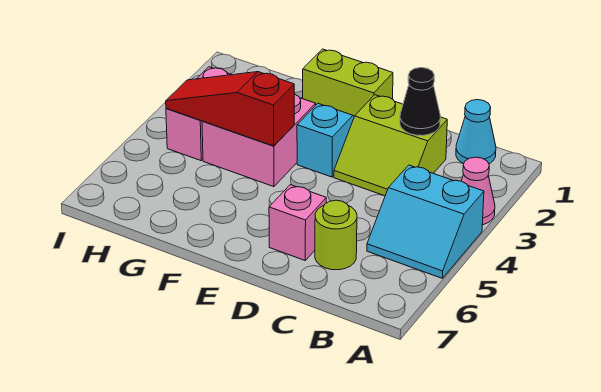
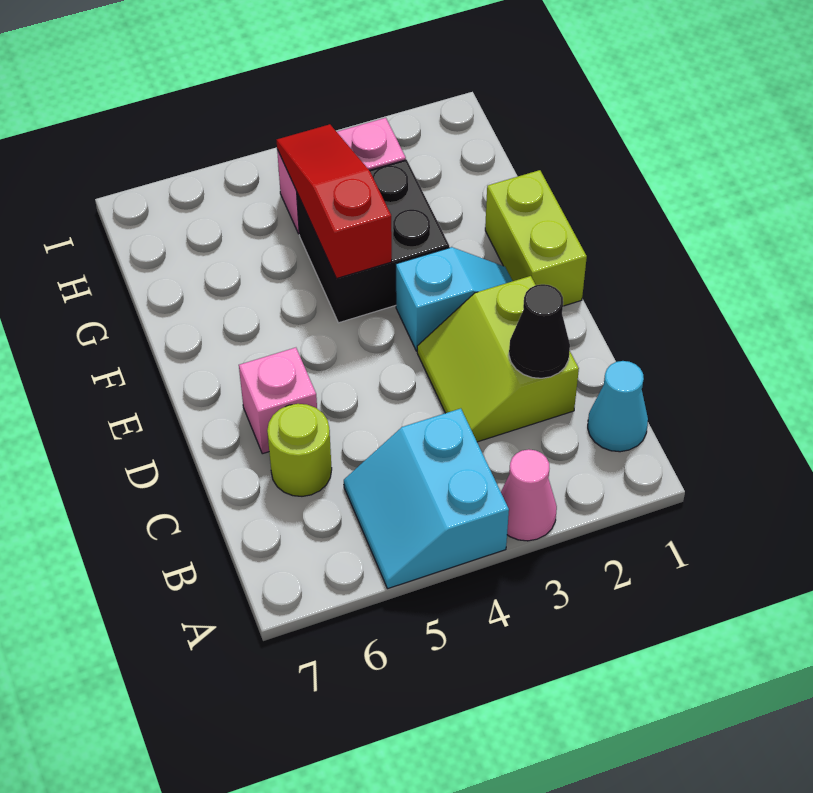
pink 2x2 brick [202,94,316,187] -> black 2x2 brick [297,160,449,323]

